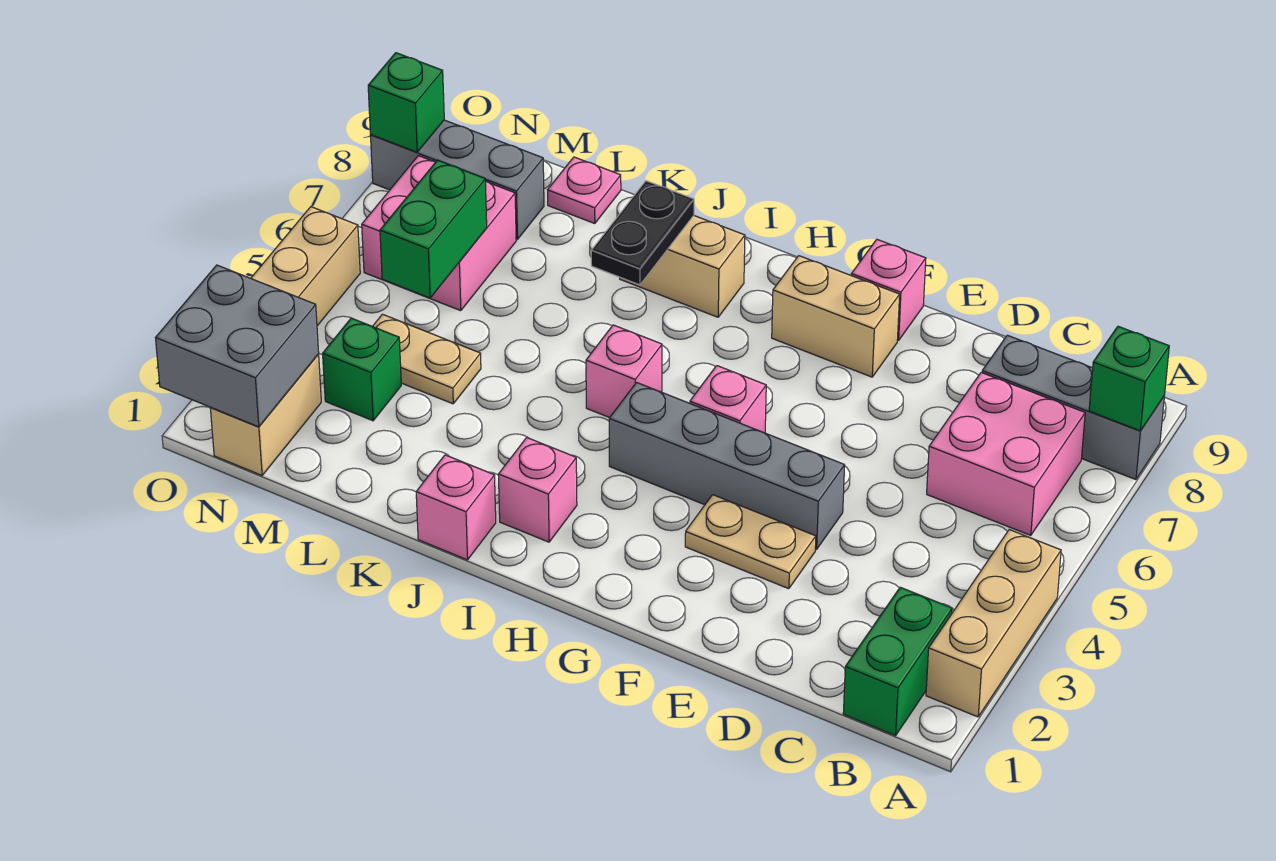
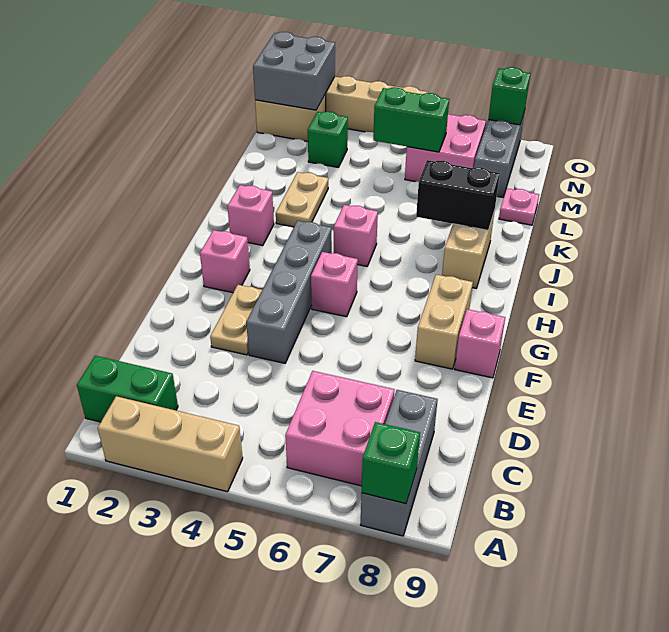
pink 1x1 brick [416,455,496,560] -> pink 1x1 brick moved to [200,230,250,293]
black 1x2 plate [591,181,694,285] -> black 1x2 brick [416,160,500,230]
tan 1x2 plate [372,314,481,404] -> tan 1x2 plate moved to [276,172,328,227]

